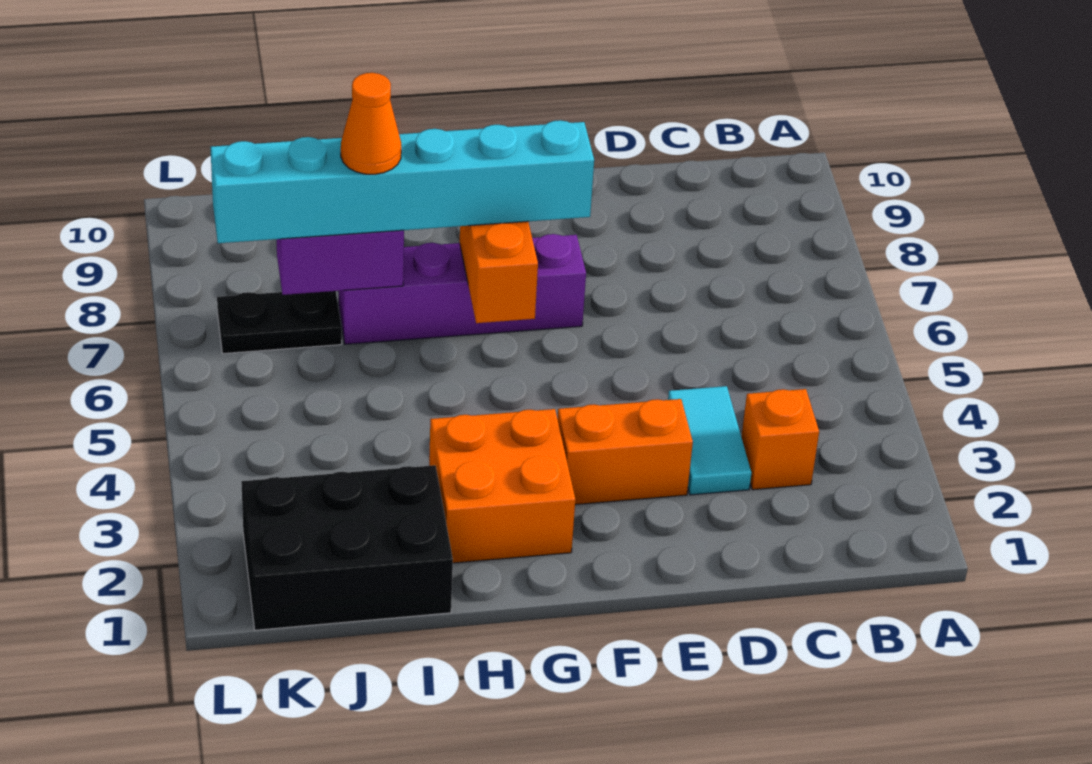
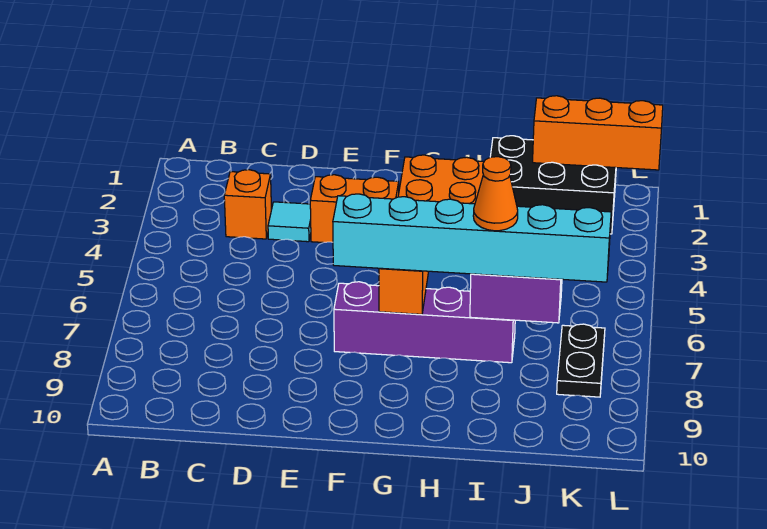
cyan 1x2 tile [668,386,751,495] -> cyan 1x1 tile [268,202,311,242]
none -> orange 1x3 brick [533,96,663,170]
black 1x2 plate [217,291,342,354] -> black 1x2 plate turned to [557,324,605,397]

